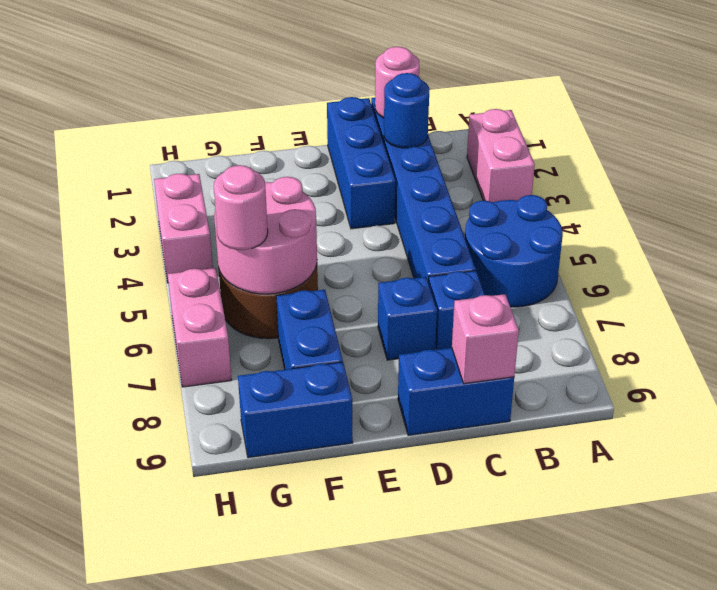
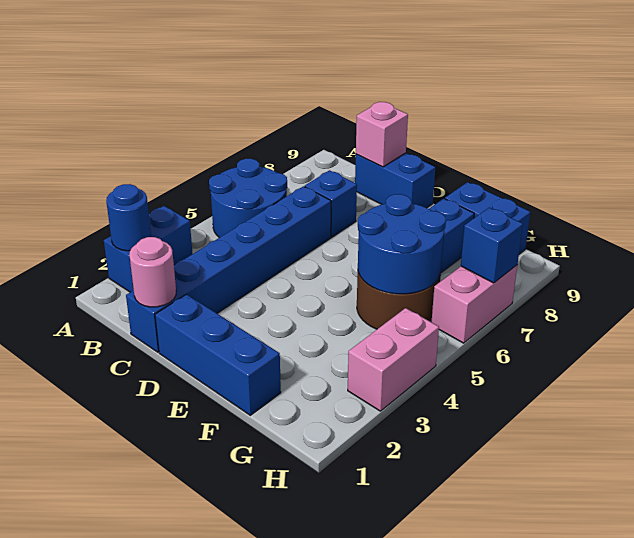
pink 1x2 brick [467,109,535,202] -> blue 1x2 brick [104,206,192,292]
blue 1x1 round brick [384,73,429,148] -> blue 1x1 round brick moved to [106,184,151,251]
blue 1x3 brick [327,97,395,229] -> blue 1x3 brick turned to [155,294,281,415]
blue 1x1 brick [378,277,437,360] -> blue 1x1 brick moved to [461,208,523,283]
pink 2x2 round brick [214,177,317,294] -> blue 2x2 round brick [358,194,446,294]
pink 1x1 round brick [214,165,268,250] -> none

